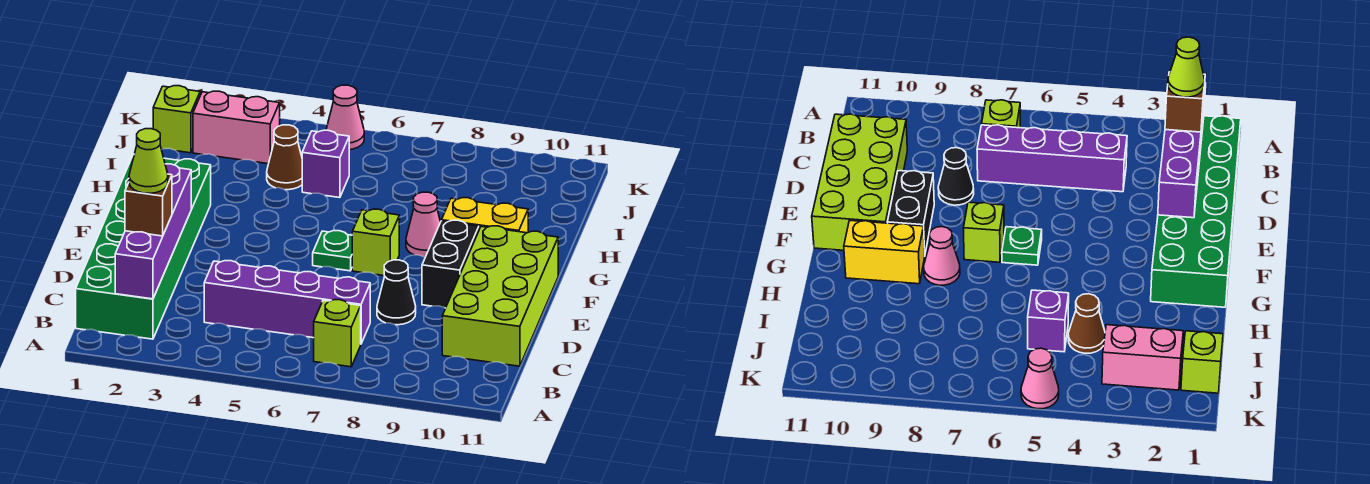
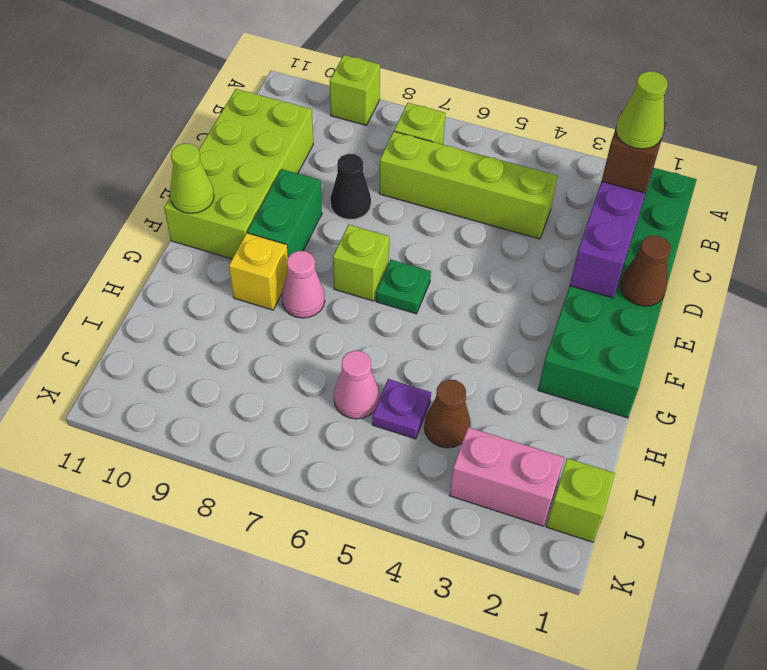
none -> lime 1x1 brick [330,55,380,125]
purple 1x4 brick [204,261,370,343] -> lime 1x4 brick [379,132,557,239]
none -> brown 1x1 cone [620,235,671,306]
black 1x2 brick [422,220,479,308] -> green 1x2 brick [247,169,322,257]
none -> lime 1x1 cone [170,143,214,213]
yellow 1x2 brick [442,198,528,233] -> yellow 1x1 brick [229,233,288,310]
purple 1x1 brick [302,130,349,198] -> purple 1x1 plate [372,379,431,439]
pink 1x1 cone [326,85,364,150] -> pink 1x1 cone moved to [334,351,379,419]

